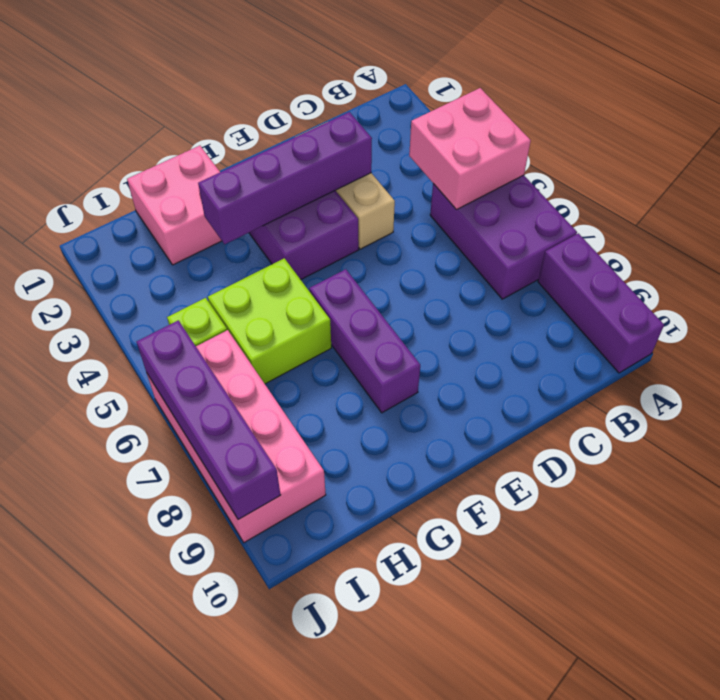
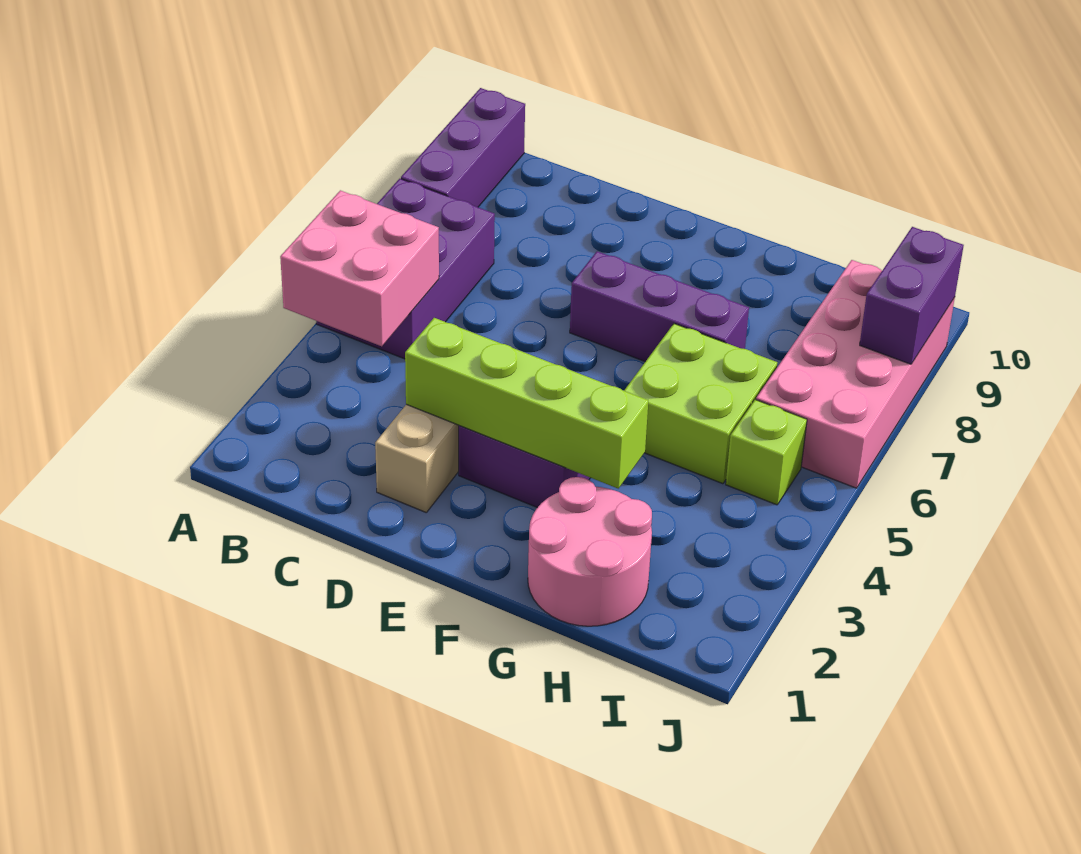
purple 1x4 brick [198,112,372,244] -> lime 1x4 brick [405,318,648,489]
purple 1x3 brick [309,269,420,413] -> purple 1x3 brick turned to [570,251,749,362]
pink 2x2 brick [127,146,222,265] -> pink 2x2 round brick [528,477,652,626]
purple 1x4 brick [137,320,280,520] -> purple 1x2 brick [860,227,964,364]

